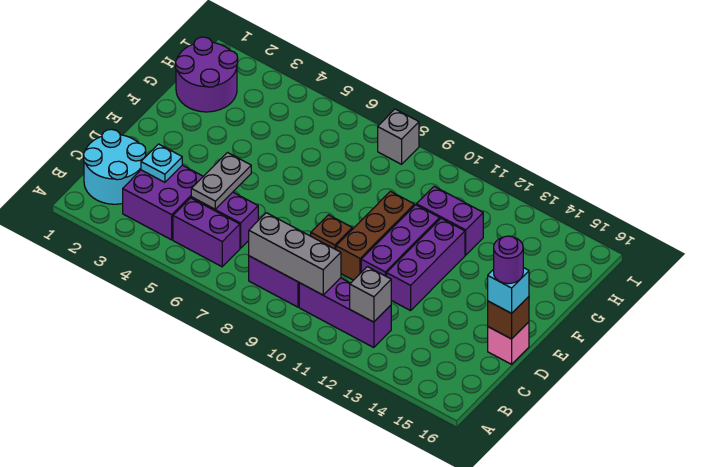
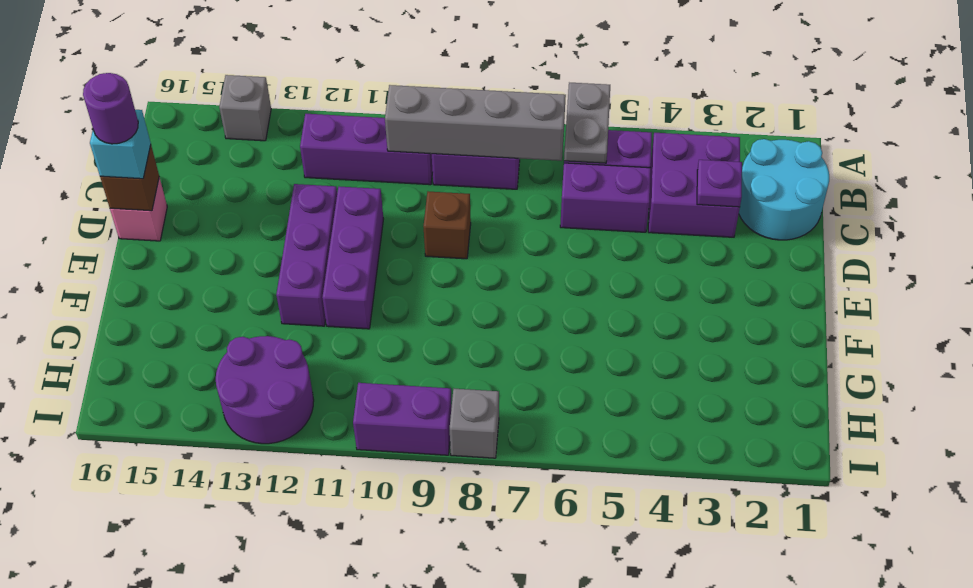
grey 1x3 brick [249,213,341,295] -> grey 1x4 brick [385,85,566,161]
grey 1x1 brick [350,267,391,322] -> grey 1x1 brick moved to [219,75,271,141]
cyan 1x1 plate [141,144,182,182] -> purple 1x1 plate [697,160,742,207]
grey 1x2 plate [191,153,251,209] -> grey 1x2 plate moved to [564,83,610,163]
brown 1x3 brick [336,191,414,280] -> none
purple 2x2 round brick [175,37,238,112] -> purple 2x2 round brick moved to [216,336,314,444]
purple 1x2 brick [417,186,483,255] -> purple 1x2 brick moved to [353,383,452,455]

